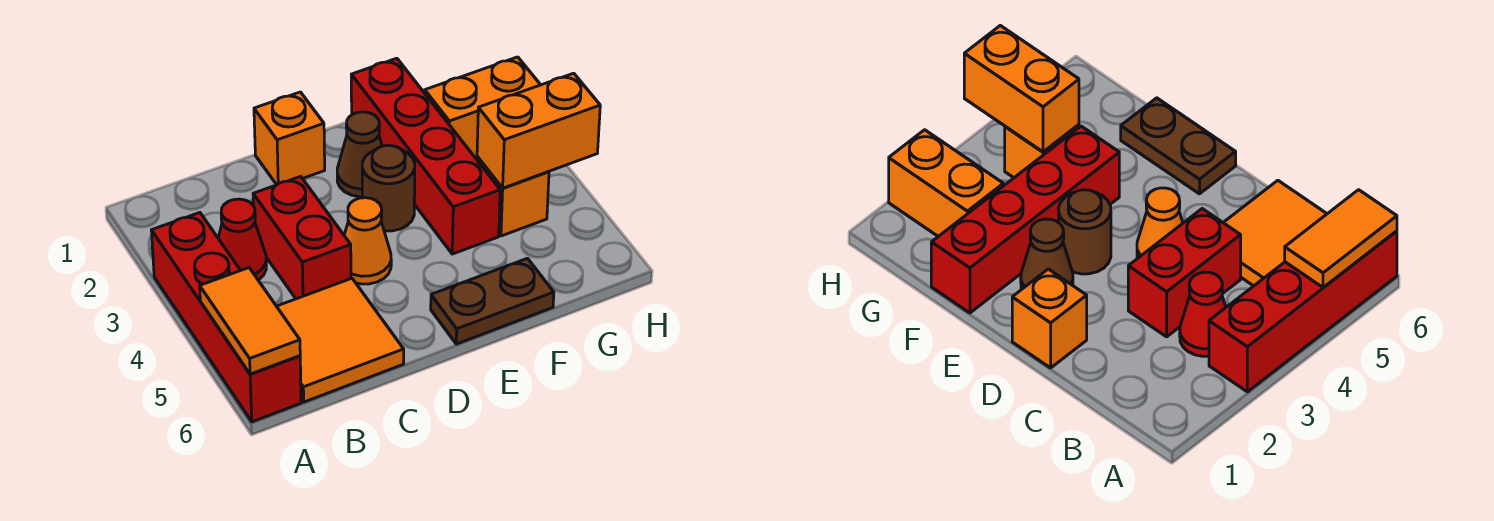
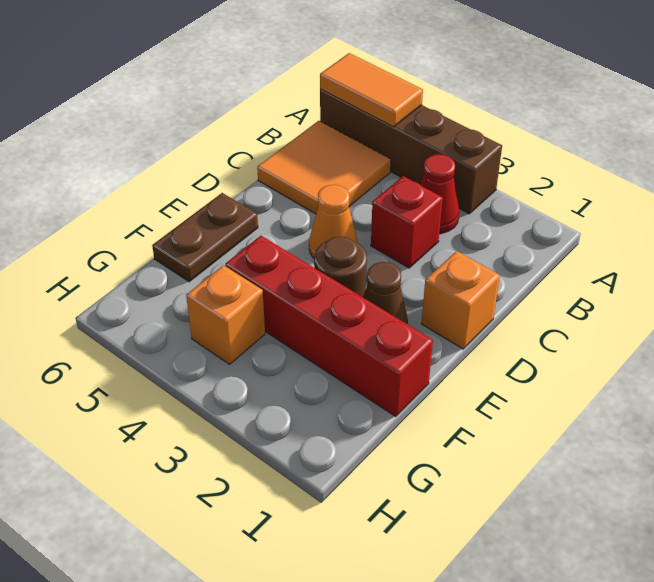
red 1x4 brick [151,213,301,422] -> brown 1x4 brick [320,89,502,214]
red 1x2 brick [253,176,351,299] -> red 1x1 brick [371,176,443,268]
orange 1x2 brick [425,57,540,158] -> none
orange 1x2 brick [477,73,600,188] -> none

